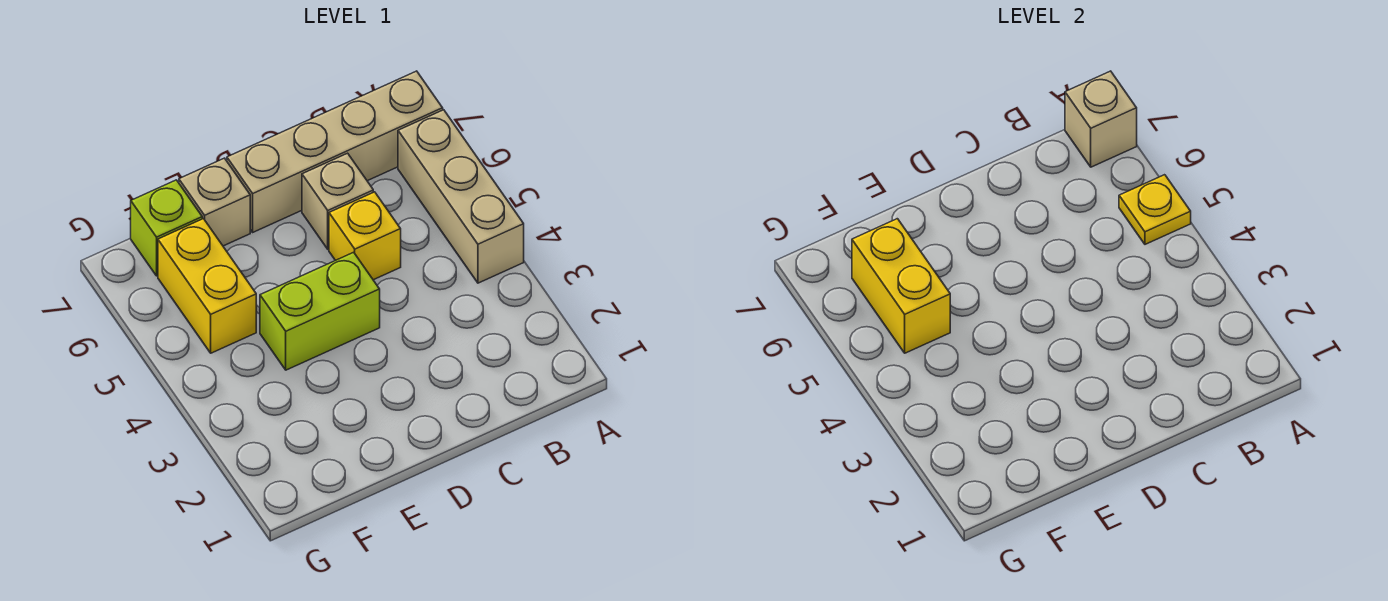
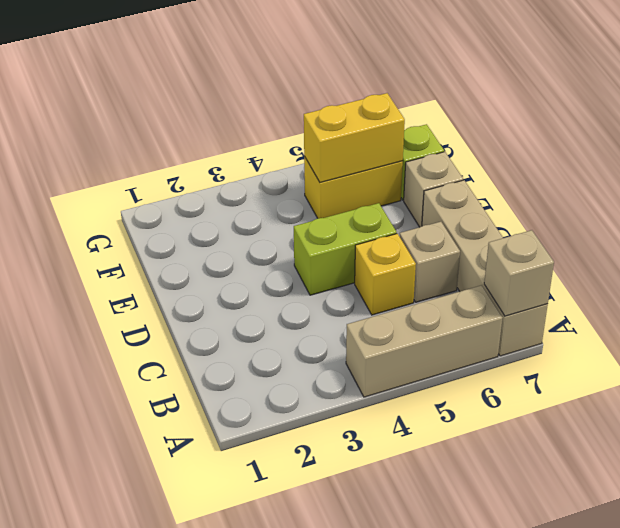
yellow 1x1 plate [1119,175,1191,244] -> none
lime 1x2 brick [260,252,380,370] -> lime 1x2 brick turned to [294,203,397,295]

